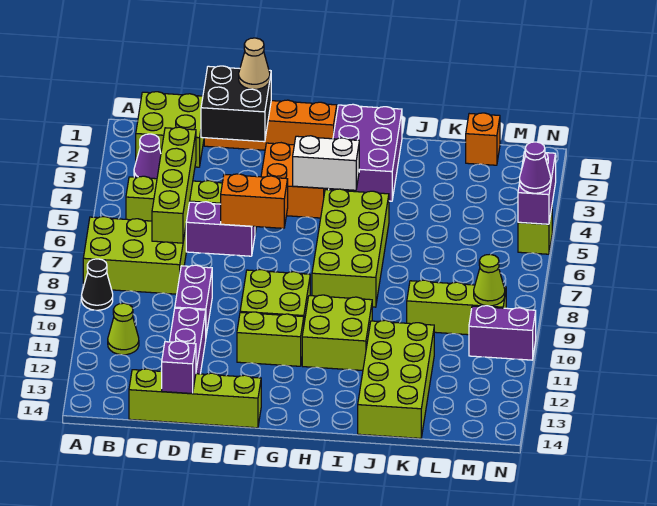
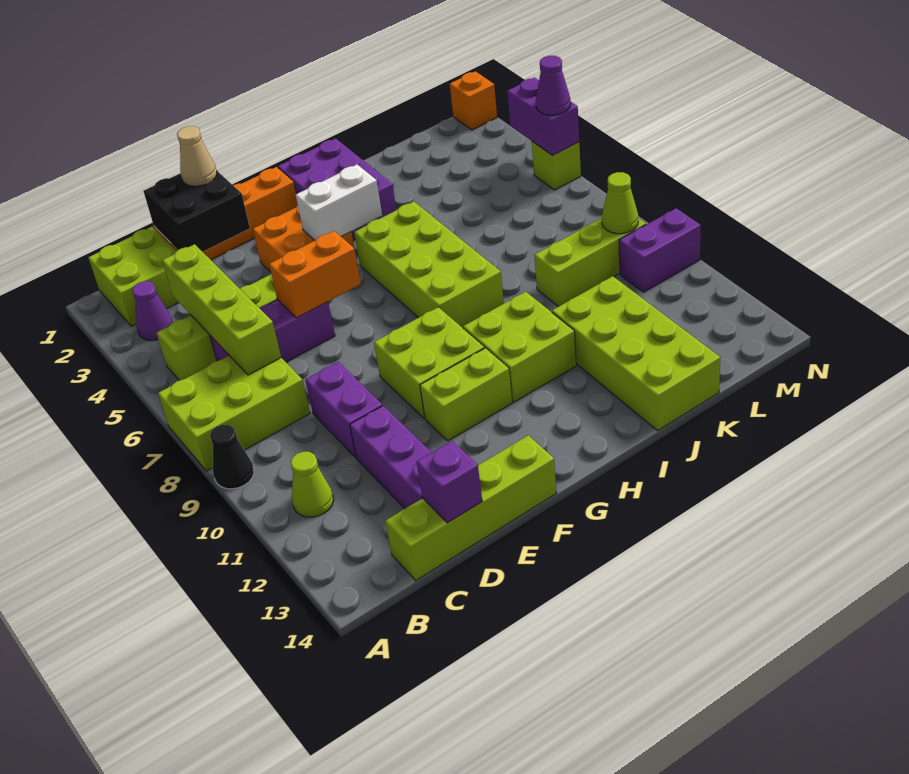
orange 1x1 brick [466,113,500,165] -> orange 1x1 brick moved to [450,71,497,130]

